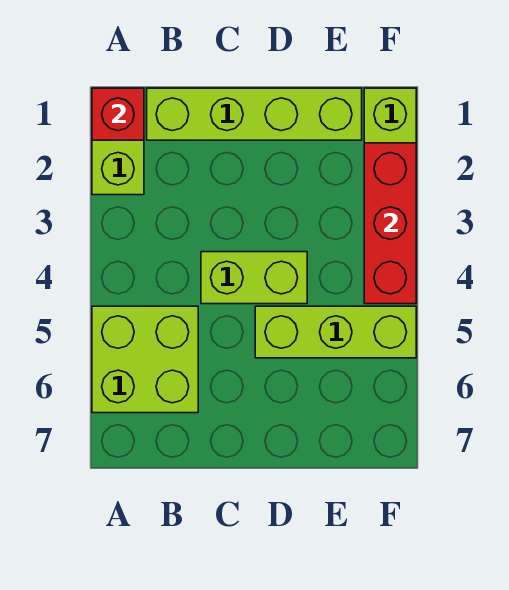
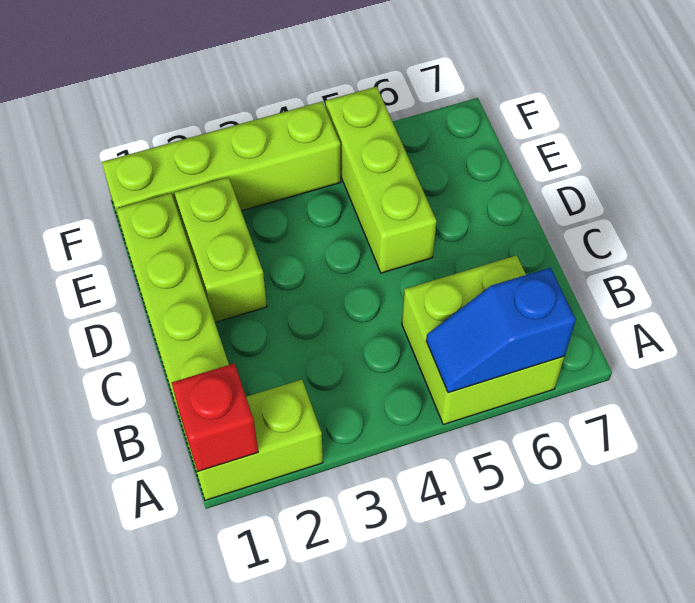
none -> blue 1x2 slope [426,268,576,393]
lime 1x2 brick [201,252,307,304] -> lime 1x2 brick moved to [175,177,267,322]
red 1x3 brick [364,143,416,304] -> none

